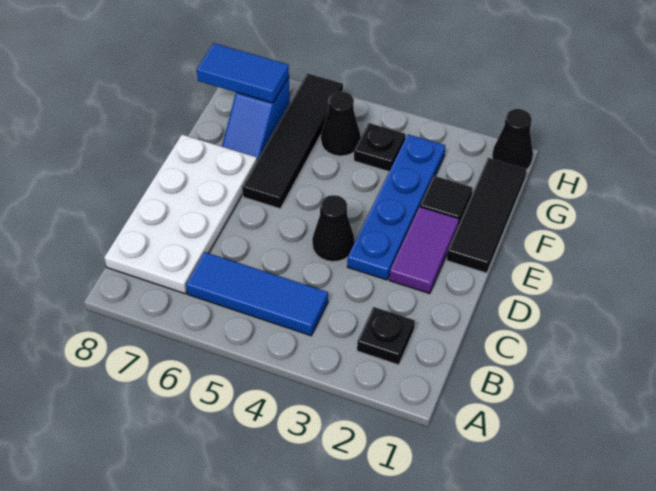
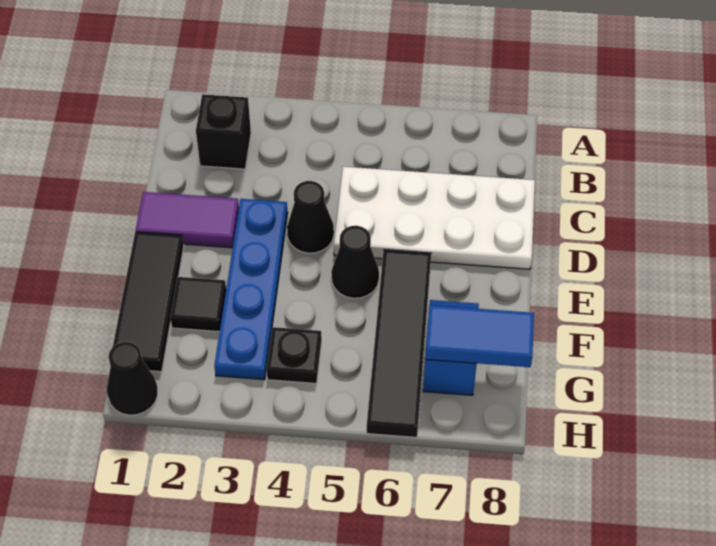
black 1x1 plate [357,307,415,365] -> black 1x1 brick [196,94,251,169]
blue 1x3 tile [186,252,328,336] -> none
white 2x4 plate [104,135,257,294] -> white 2x4 plate turned to [334,167,535,269]
purple 1x2 tile [389,207,459,294] -> purple 1x2 tile turned to [136,192,239,248]
black 1x1 cone [321,92,361,156] -> black 1x1 cone moved to [331,226,379,298]

